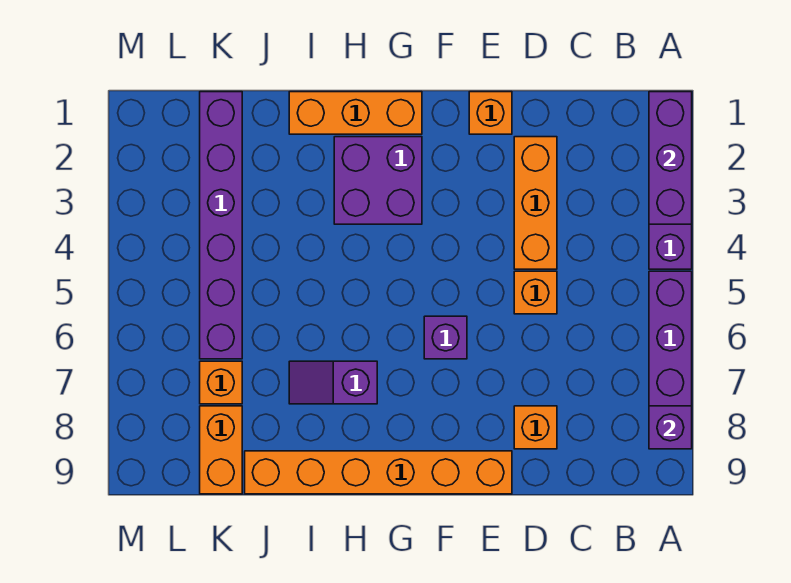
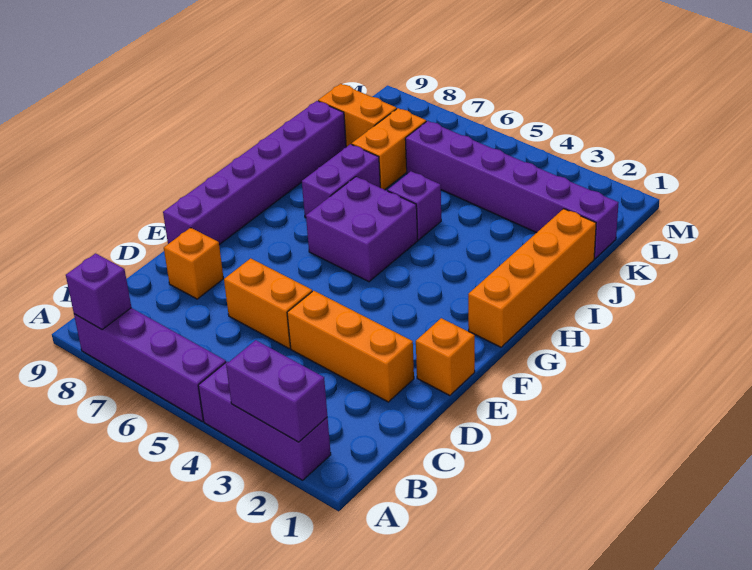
purple 1x3 brick [649,92,692,224] -> purple 1x2 brick [226,340,327,442]
orange 1x1 brick [514,271,557,314] -> orange 1x2 brick [224,258,312,348]
orange 1x6 brick [245,451,512,494] -> purple 1x6 brick [163,101,346,245]
purple 1x1 brick [424,316,467,359] -> purple 1x1 brick moved to [388,171,441,240]
orange 1x3 brick [289,92,422,134] -> orange 1x4 brick [468,209,596,347]
purple 2x2 brick [334,137,422,224] -> purple 2x2 brick moved to [306,177,418,282]
purple 1x2 slope [289,361,377,404] -> purple 1x2 brick [302,144,380,218]
orange 1x1 brick [200,361,242,404] -> orange 1x2 brick [352,108,426,190]

